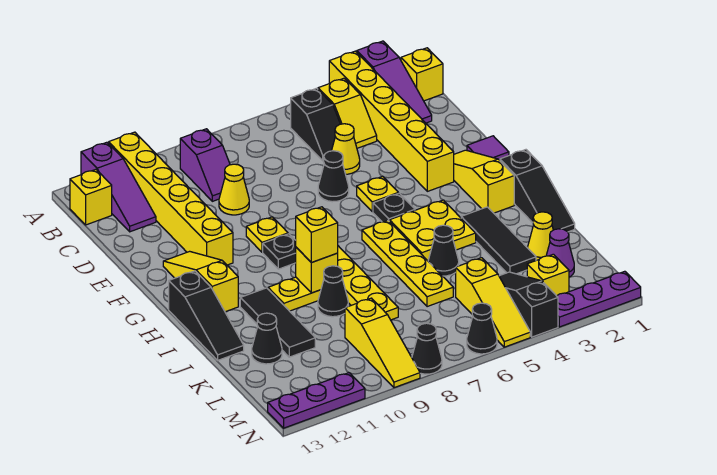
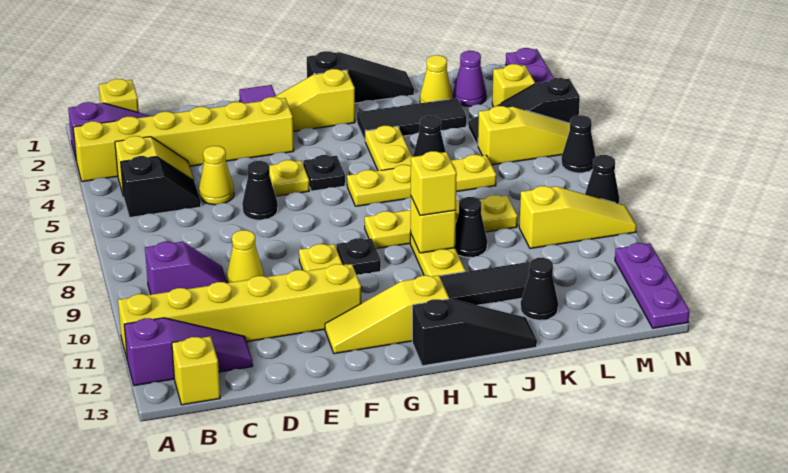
yellow 2x2 plate [390,200,476,261] -> yellow 1x2 plate [365,126,412,171]

